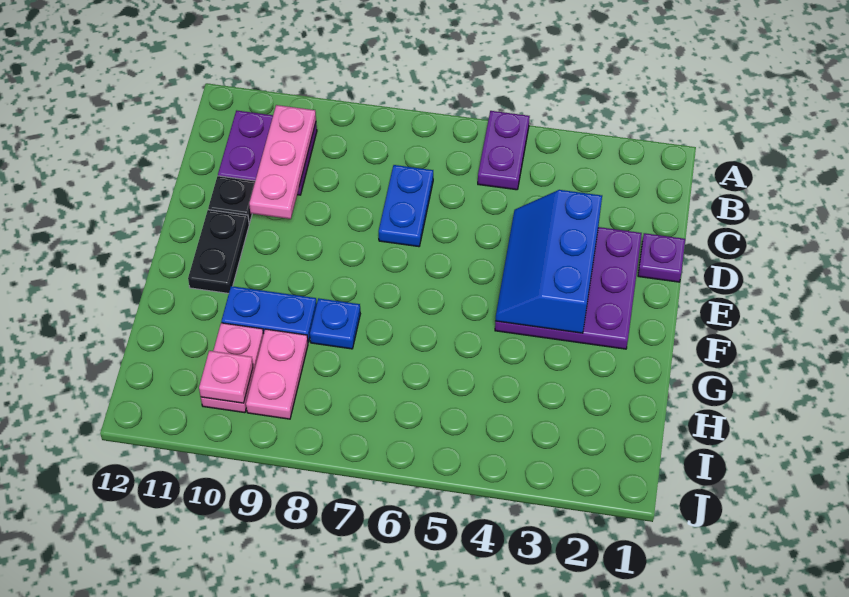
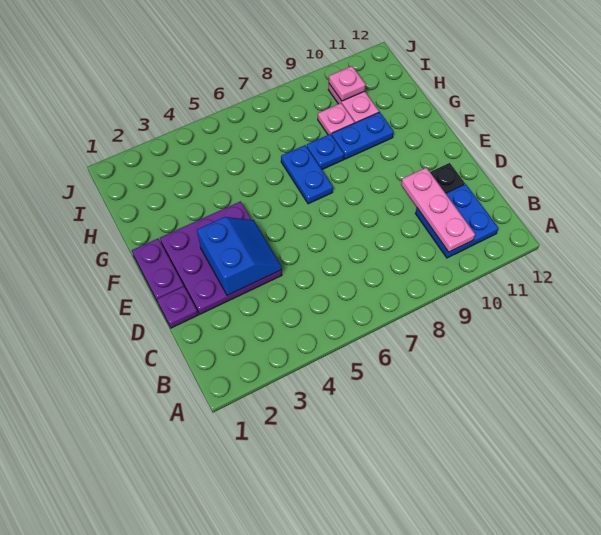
purple 1x2 plate [478,111,530,190] -> purple 1x2 plate moved to [132,239,184,301]
purple 2x2 plate [218,110,317,195] -> blue 2x2 plate [415,184,498,258]
blue 1x2 plate [379,165,433,247] -> blue 1x2 plate moved to [281,145,333,204]
blue 2x3 slope [495,190,602,333] -> blue 2x2 slope [197,217,282,295]
black 1x2 plate [188,210,249,293] -> none
pink 1x2 plate [246,329,308,419] -> pink 1x1 plate [318,103,355,135]

